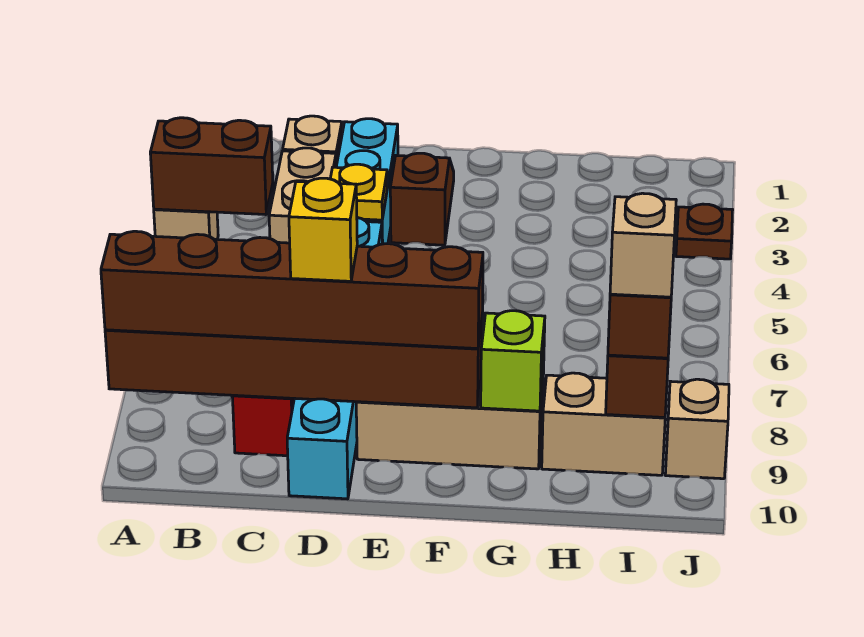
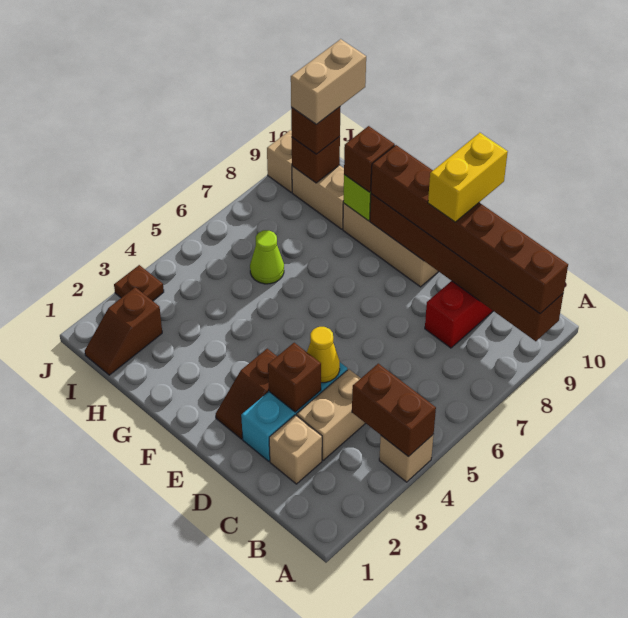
none -> brown 1x1 brick [268,343,321,412]
yellow 1x1 plate [330,164,387,220] -> yellow 1x1 cone [307,327,340,383]
cyan 1x6 brick [287,218,382,499] -> none
yellow 1x1 brick [289,178,357,281] -> yellow 1x2 brick [428,133,508,222]
none -> brown 1x1 brick [344,126,395,192]
none -> lime 1x1 cone [250,230,284,284]
none -> brown 1x2 slope [85,287,162,375]
tan 1x1 brick [610,193,676,297] -> tan 1x2 brick [291,39,366,124]

